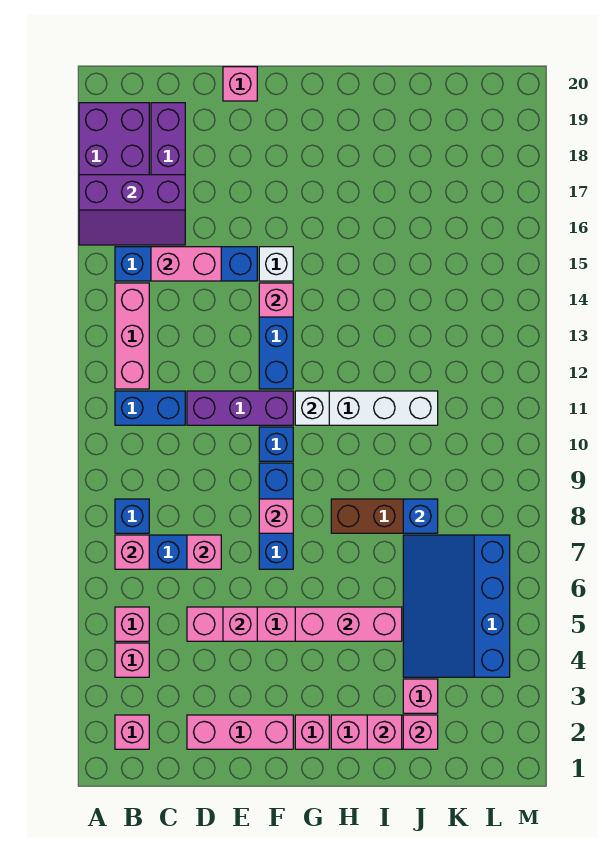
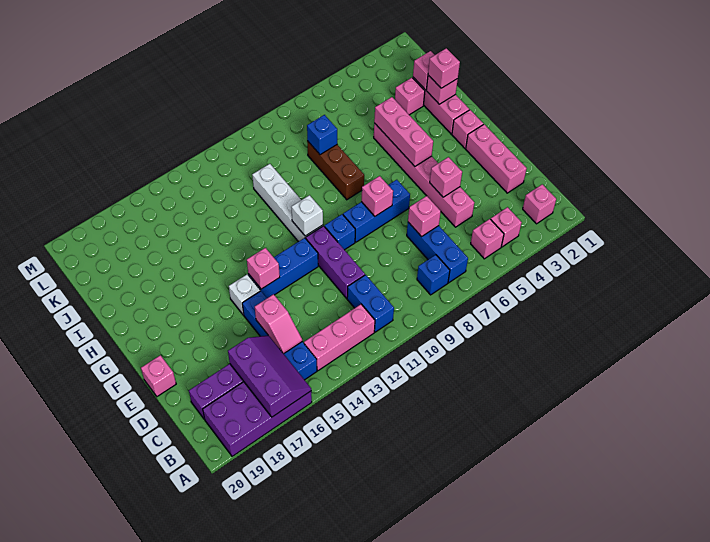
pink 1x1 brick [115,535,149,569] -> pink 1x1 brick moved to [428,48,460,88]
pink 1x2 brick [151,247,221,281] -> pink 1x2 slope [255,294,302,354]
blue 3x4 slope [403,535,510,677] -> none

